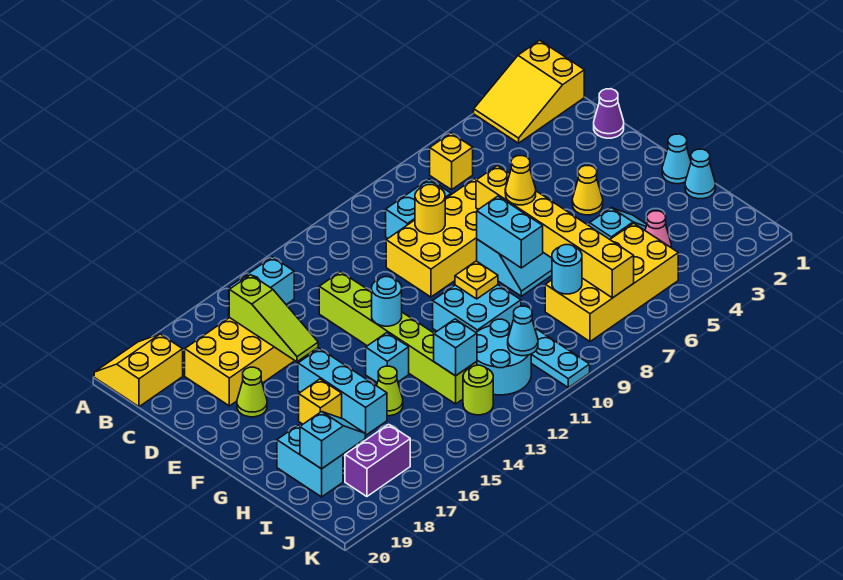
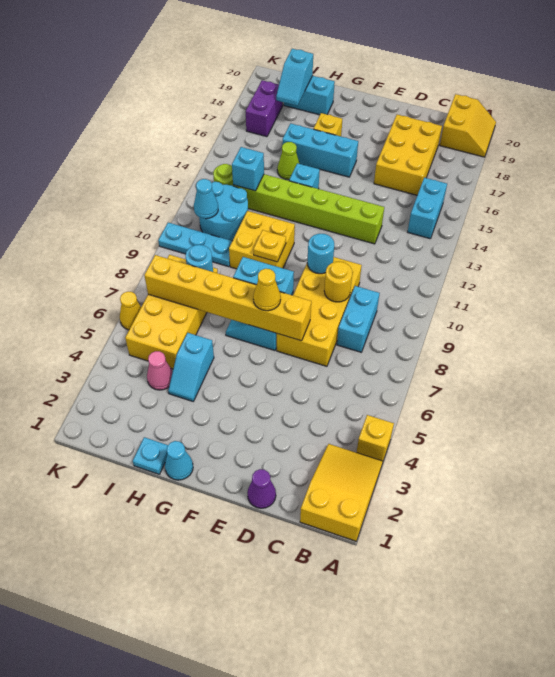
yellow 1x1 brick [430,133,473,190] -> yellow 1x1 brick moved to [356,415,394,461]
lime 1x3 slope [229,275,318,362] -> none
lime 1x1 cone [237,367,267,417] -> none
yellow 1x1 cone [572,166,603,215] -> yellow 1x1 cone moved to [120,292,141,330]
cyan 1x1 round brick [372,277,402,326] -> cyan 1x1 round brick moved to [307,234,334,274]
cyan 2x2 brick [433,285,521,332] -> yellow 2x2 brick [229,211,295,269]
cyan 1x1 cone [685,149,715,199] -> cyan 1x1 plate [133,437,168,474]

